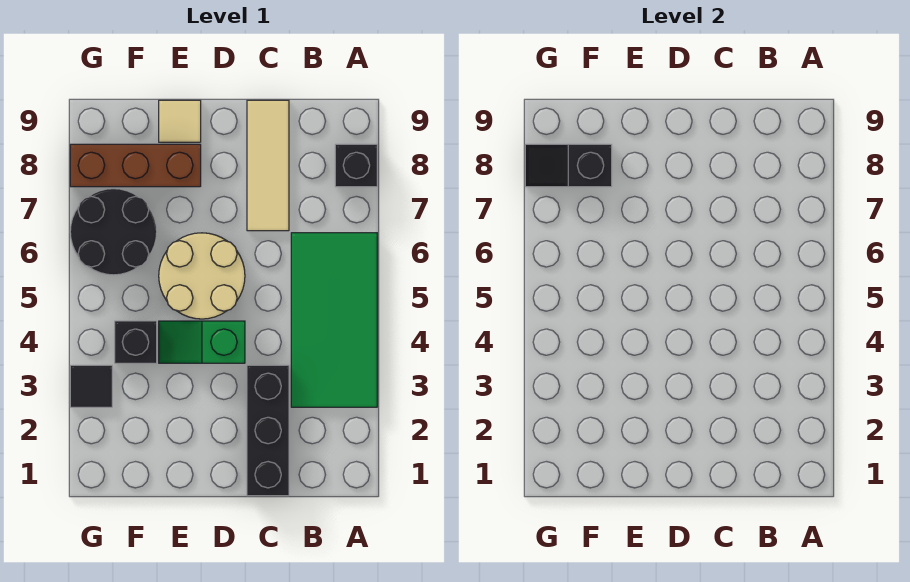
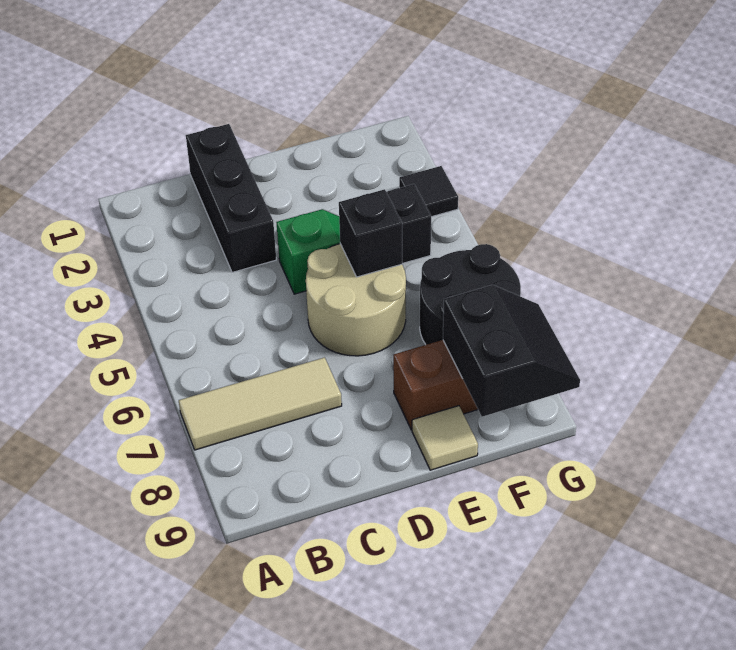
green 2x4 tile [291,233,377,407] -> none
black 1x1 brick [335,144,377,187] -> black 1x1 brick moved to [339,189,402,277]
tan 1x3 tile [247,100,289,231] -> tan 1x3 tile turned to [179,357,342,450]
black 1x2 slope [525,144,612,187] -> black 2x2 slope [443,285,580,417]

